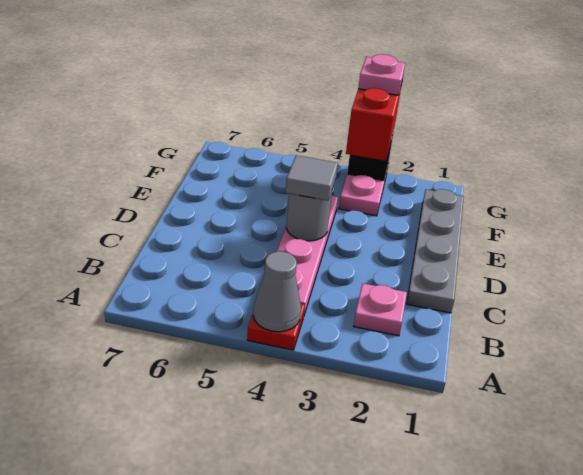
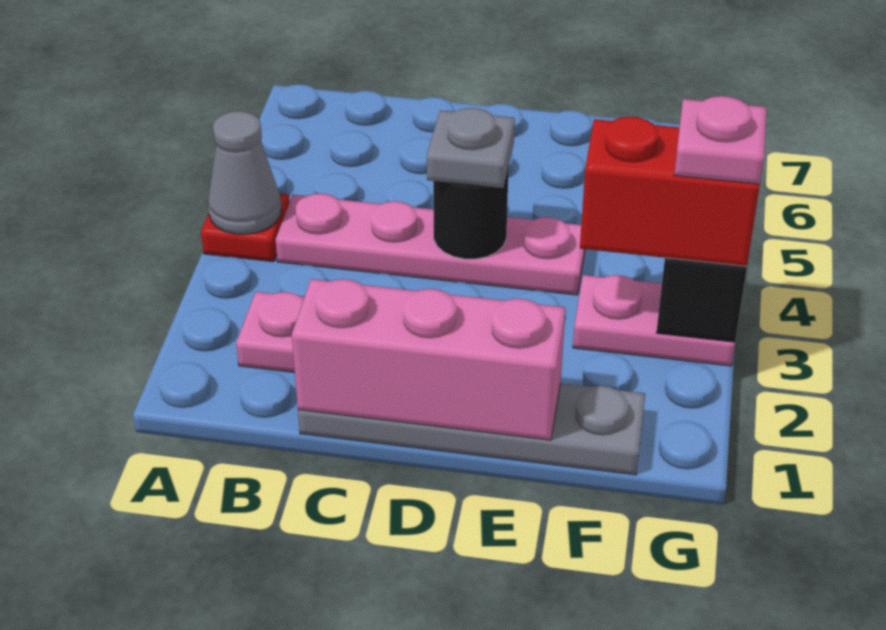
none -> pink 1x3 brick [292,279,565,440]
grey 1x1 round brick [286,191,332,241] -> black 1x1 round brick [433,167,509,259]
grey 1x1 tile [285,155,338,201] -> grey 1x1 plate [427,108,515,188]

